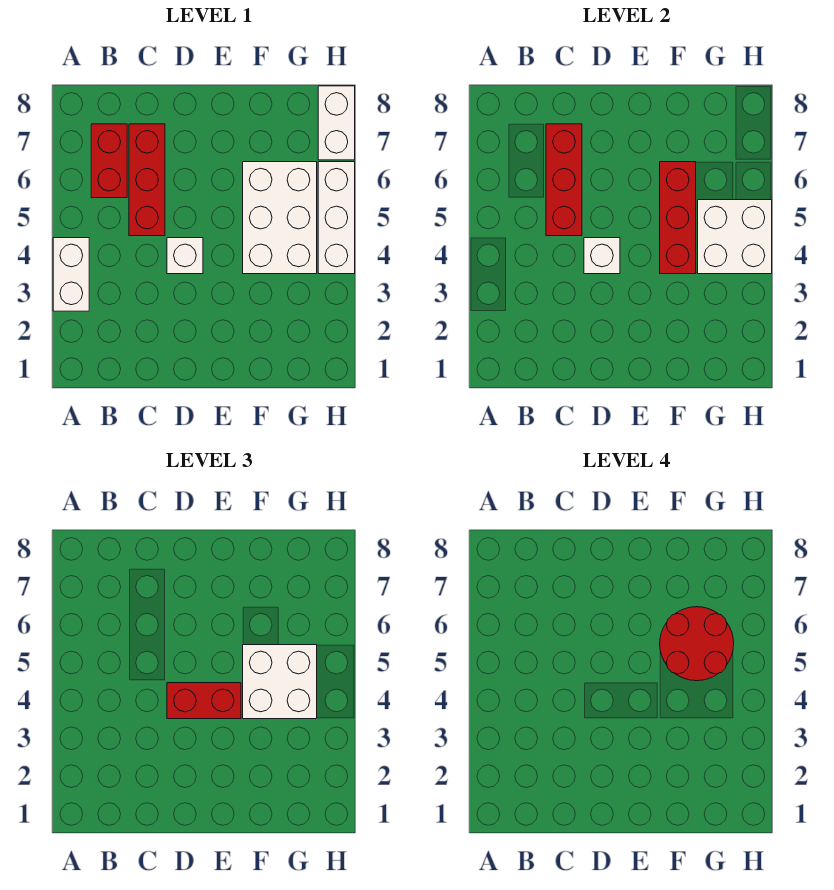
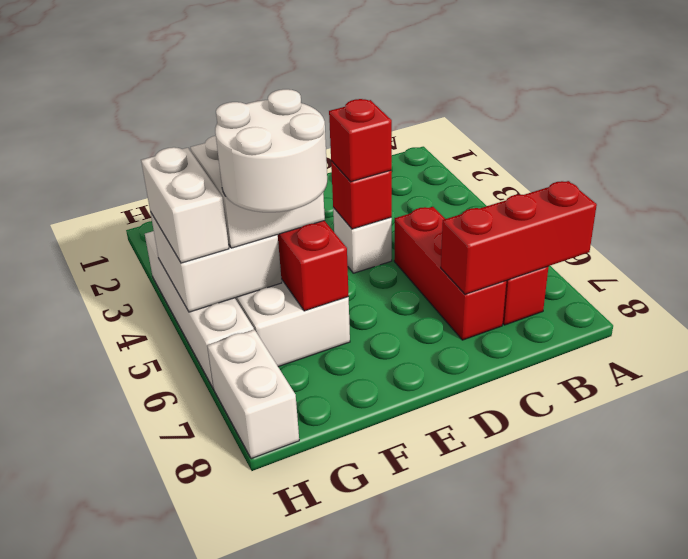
white 1x2 brick [53,238,89,311] -> white 1x2 brick moved to [141,147,229,263]
red 1x3 brick [546,124,582,236] -> red 1x3 brick turned to [441,181,597,294]
white 1x1 brick [584,238,620,274] -> red 1x1 brick [331,161,392,229]
red 1x2 brick [167,683,241,719] -> red 1x1 brick [329,99,392,182]
red 2x2 round brick [660,607,734,681] -> white 2x2 round brick [215,89,327,212]
white 1x3 brick [318,162,355,274] -> white 1x4 brick [145,231,254,389]

